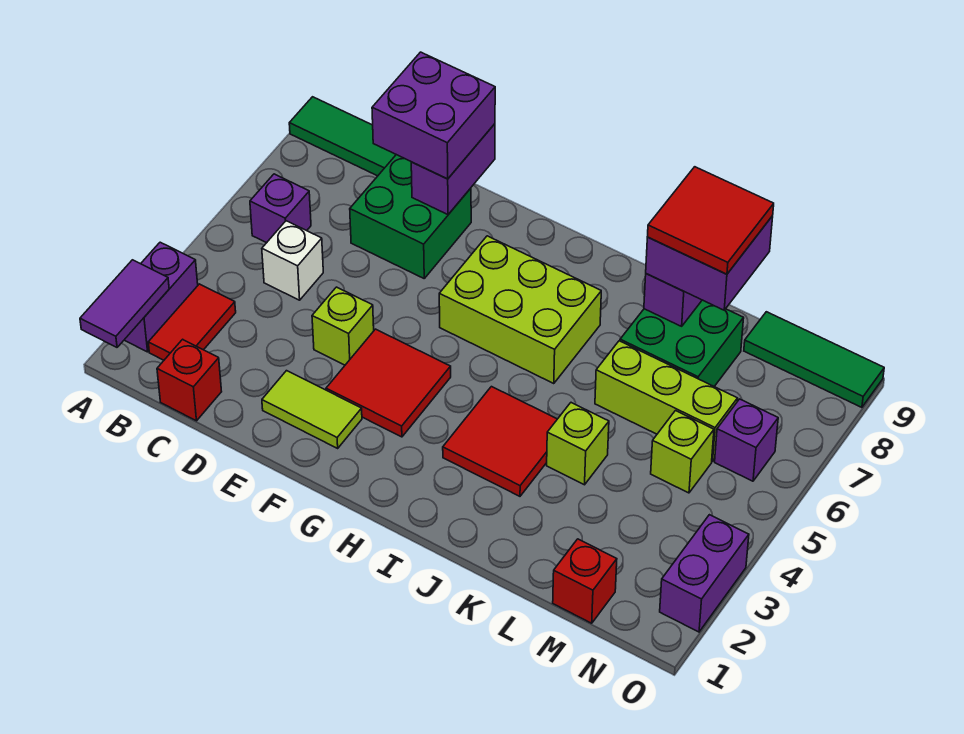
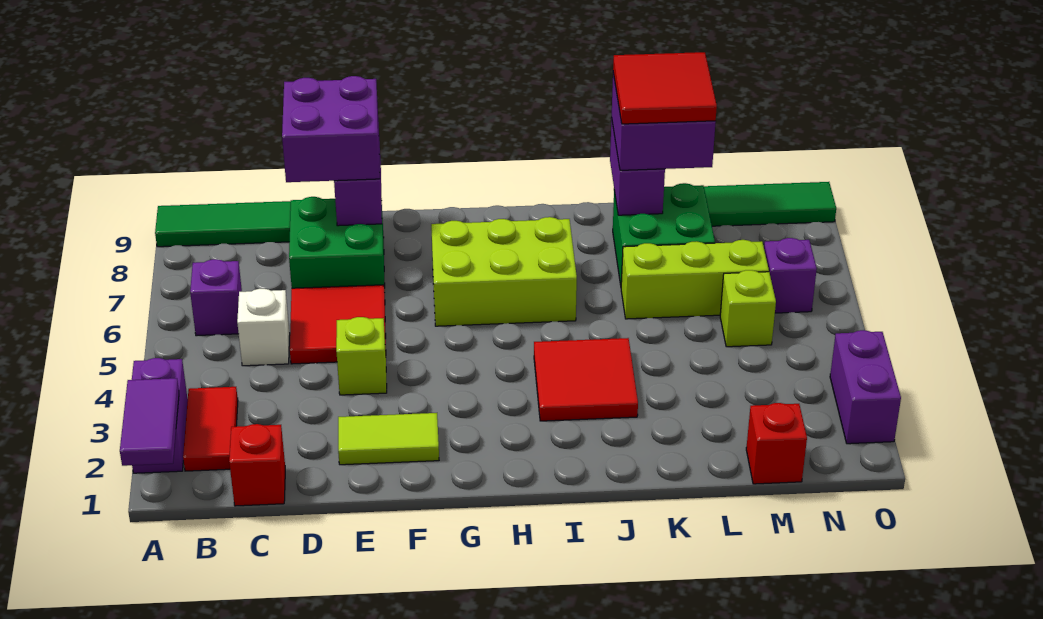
red 2x2 tile [326,329,451,437] -> red 2x2 tile moved to [290,285,386,364]
lime 1x1 brick [547,403,609,485] -> none

